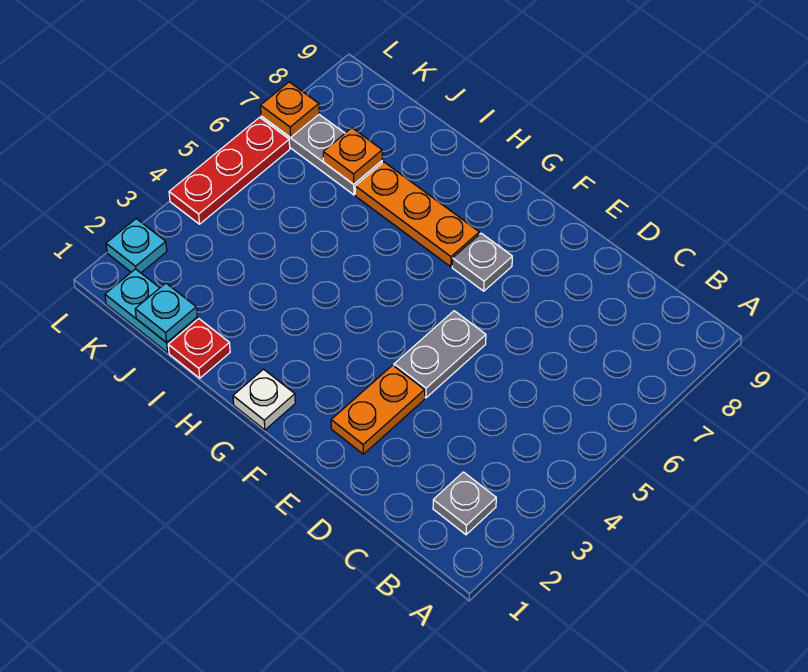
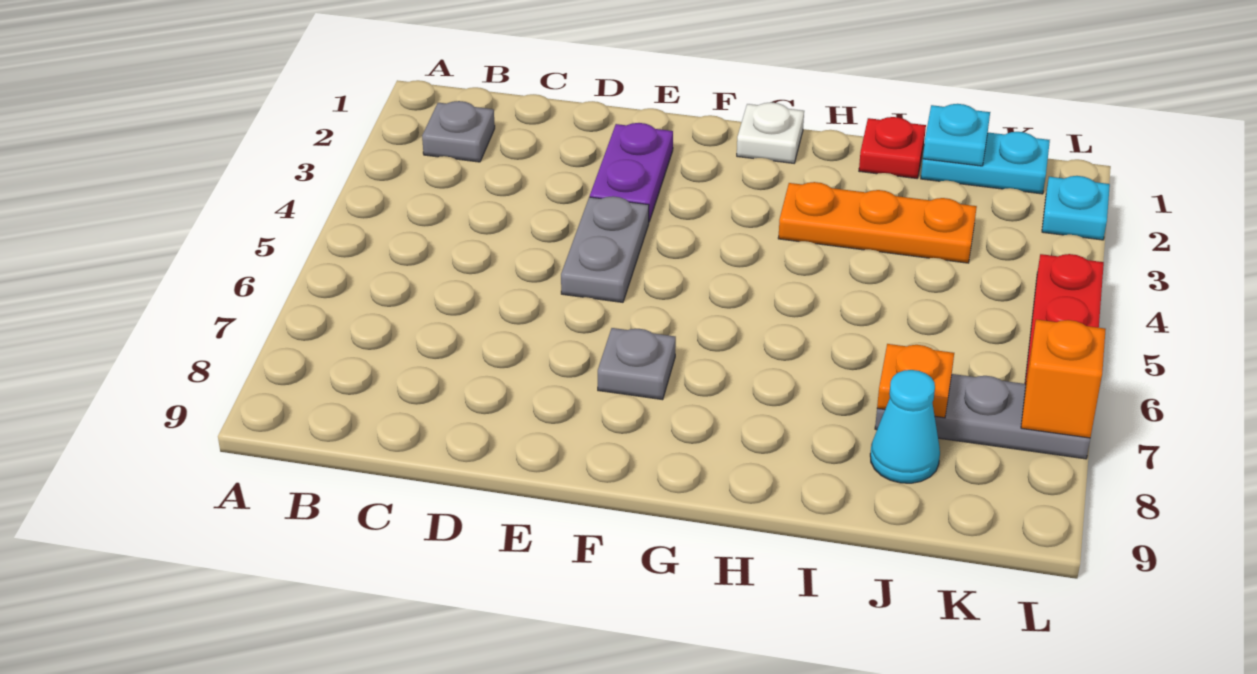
orange 1x2 plate [331,365,425,454] -> purple 1x2 plate [590,123,673,221]
orange 1x3 plate [355,162,479,267] -> orange 1x3 plate moved to [778,182,977,263]
none -> cyan 1x1 cone [870,370,940,483]
orange 1x1 plate [261,82,319,138] -> orange 1x1 brick [1021,320,1106,438]

